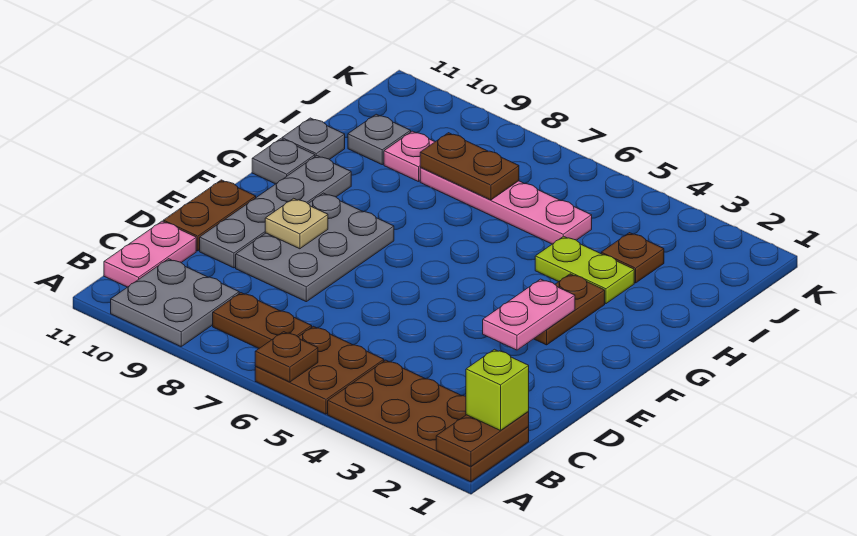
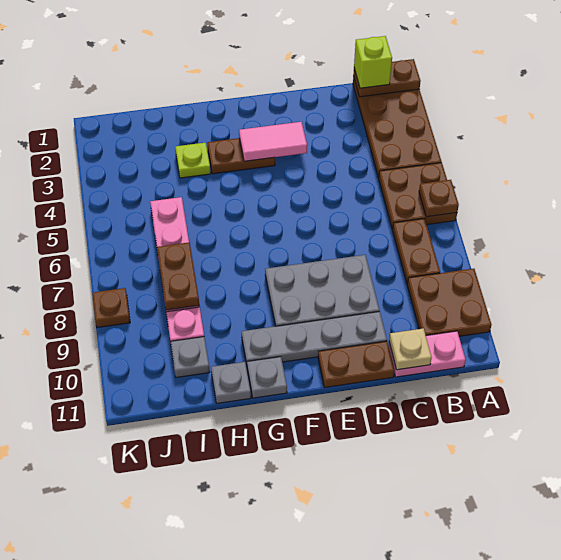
grey 2x2 plate [111,259,239,346] -> brown 2x2 plate [407,269,492,336]
pink 1x2 plate [483,279,575,350] -> pink 1x2 tile [239,122,307,161]
tan 1x1 plate [265,198,328,249] -> tan 1x1 plate moved to [389,328,432,370]
lime 1x2 plate [535,236,634,304] -> lime 1x1 plate [175,143,211,178]
brown 1x1 plate [601,233,664,283] -> brown 1x1 plate moved to [92,288,130,328]

